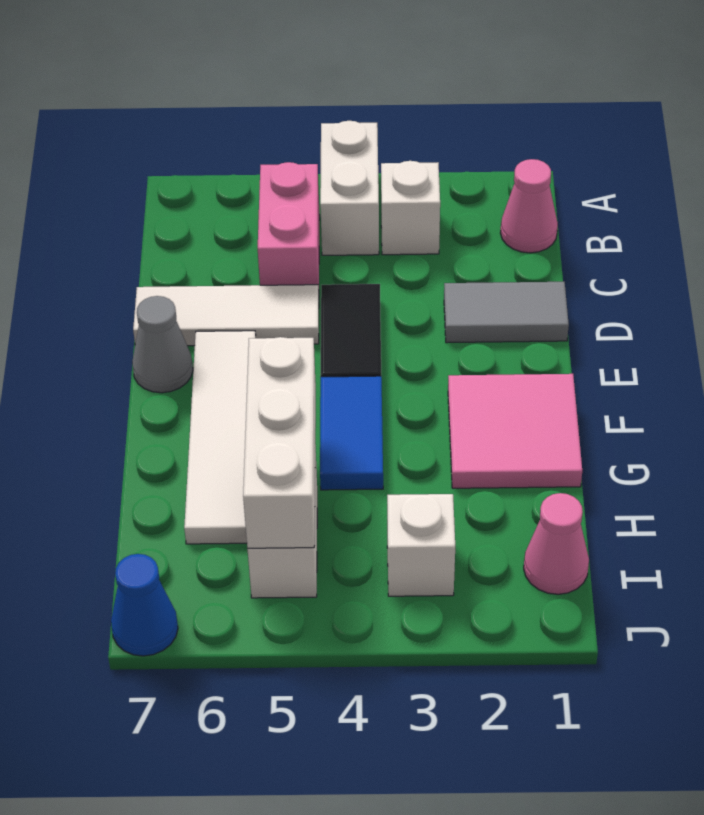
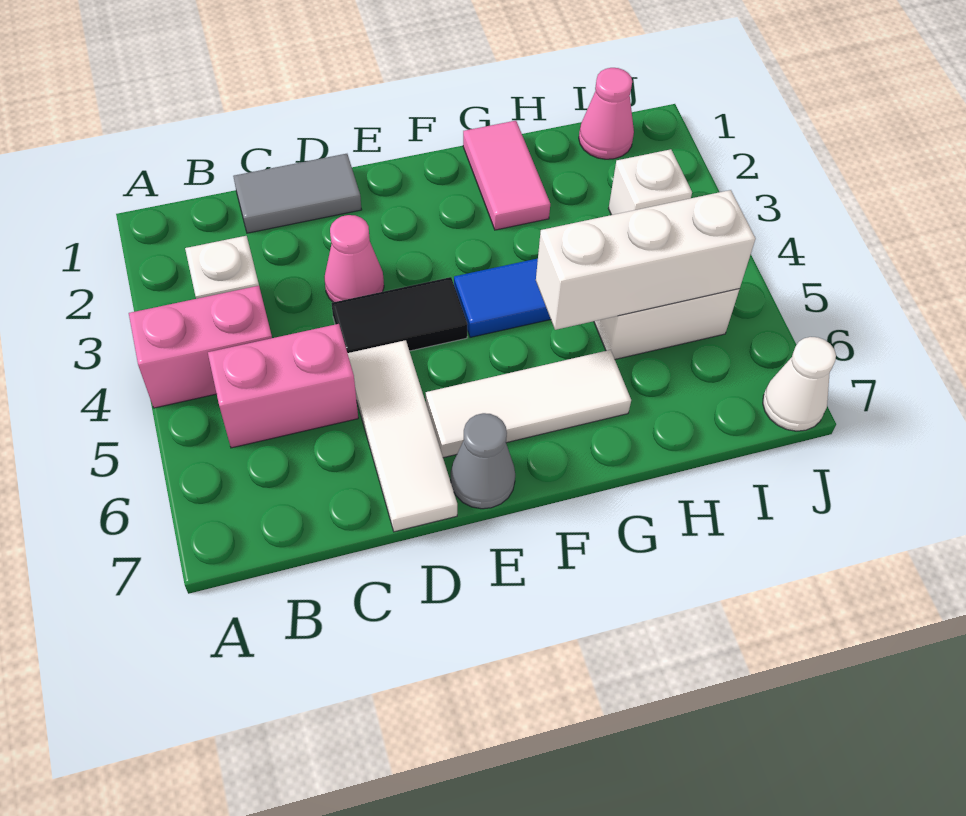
white 1x2 brick [320,121,379,255] -> pink 1x2 brick [129,286,272,408]
pink 1x1 cone [501,159,558,253] -> pink 1x1 cone moved to [324,215,384,302]
grey 1x2 tile [444,282,569,343] -> grey 1x2 tile turned to [233,154,362,233]
white 1x4 tile [184,331,256,544] -> white 1x3 tile [426,350,631,458]
pink 2x2 tile [448,374,582,488] -> pink 1x2 tile [463,121,550,230]
blue 1x1 cone [111,554,178,656] -> white 1x1 cone [763,337,836,431]

